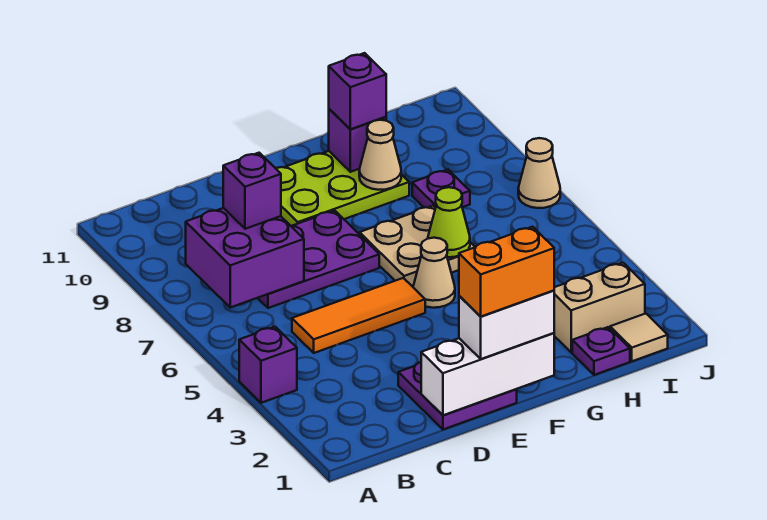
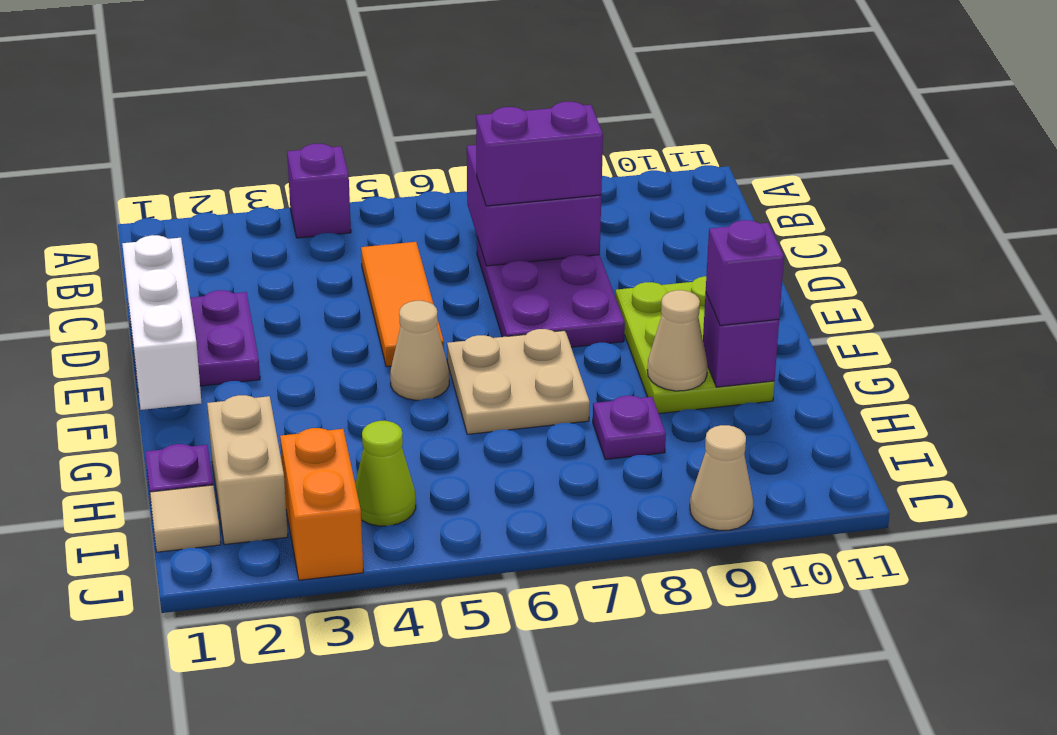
purple 1x1 brick [223,153,281,229] -> purple 1x2 brick [476,102,603,206]
white 1x2 brick [459,290,554,359] -> none
orange 1x2 brick [459,227,554,317] -> orange 1x2 brick moved to [280,428,363,580]
lime 1x1 cone [428,187,470,257] -> lime 1x1 cone moved to [355,421,416,526]
tan 1x1 cone [518,138,560,208] -> tan 1x1 cone moved to [690,425,753,530]

